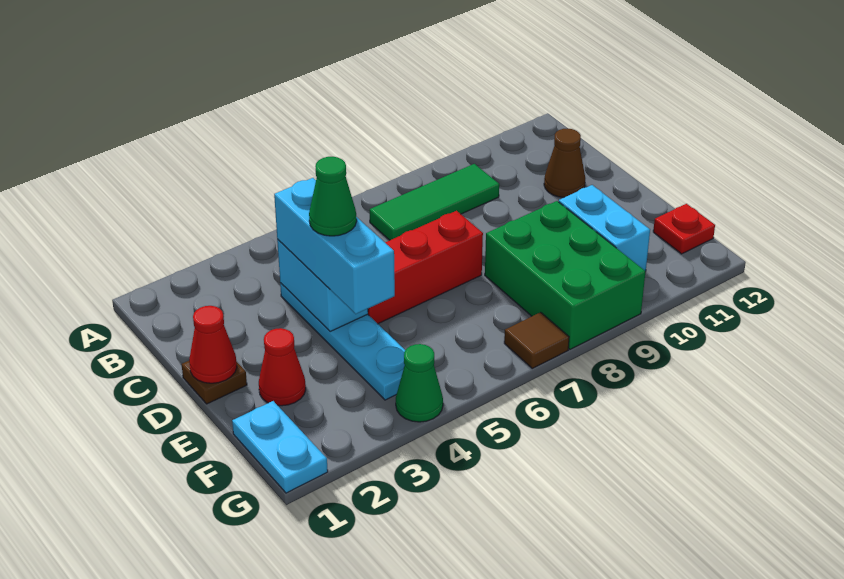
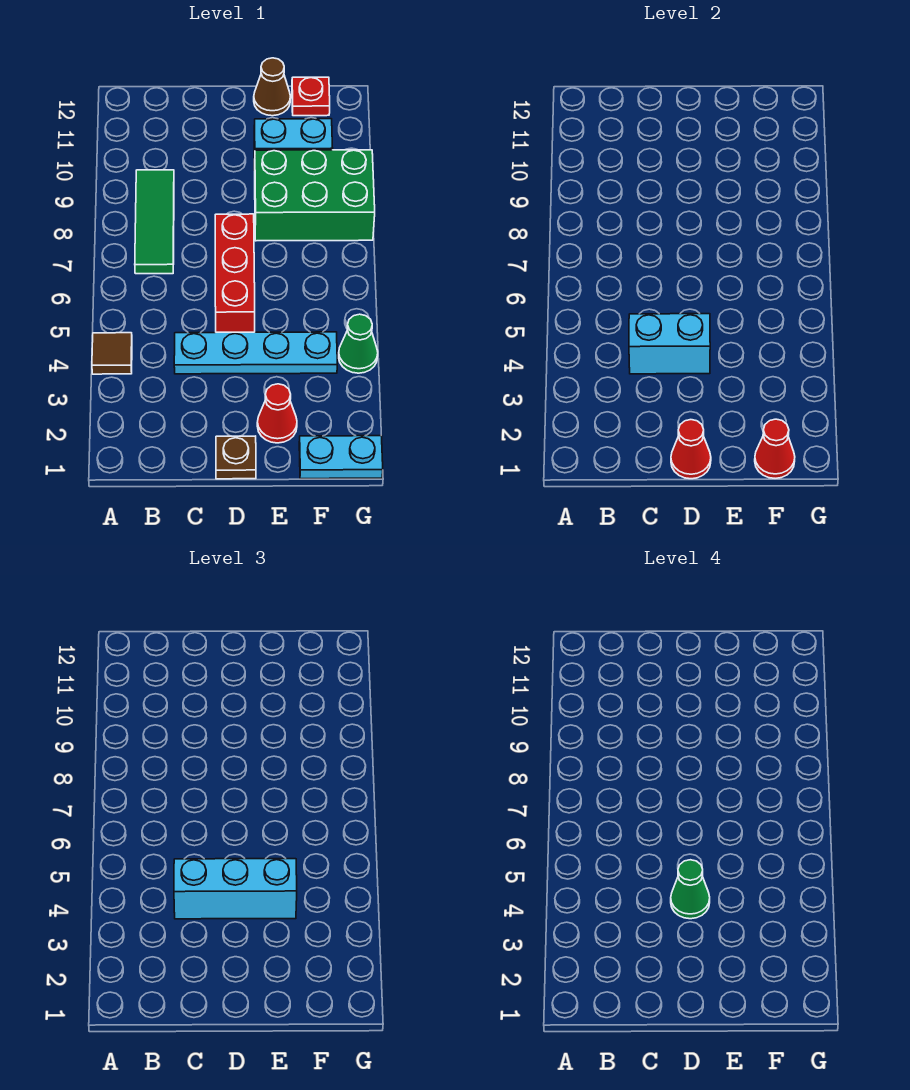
brown 1x1 cone [544,129,585,197] -> brown 1x1 cone moved to [254,58,291,116]
none -> red 1x1 cone [755,419,795,478]
brown 1x1 tile [504,312,569,368] -> brown 1x1 tile moved to [92,333,132,374]

